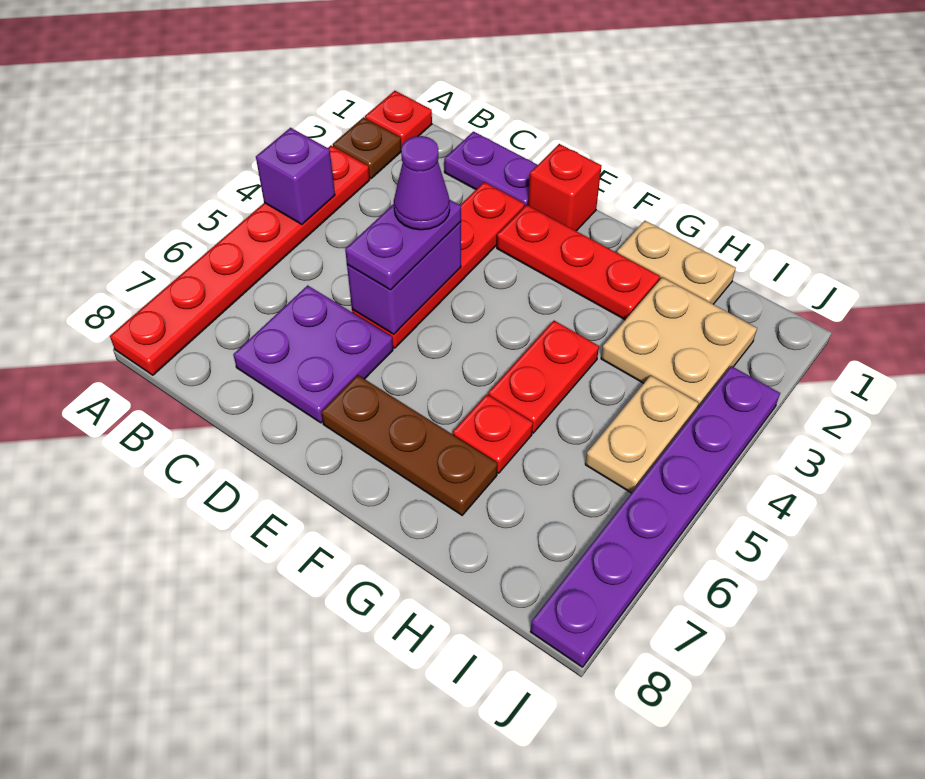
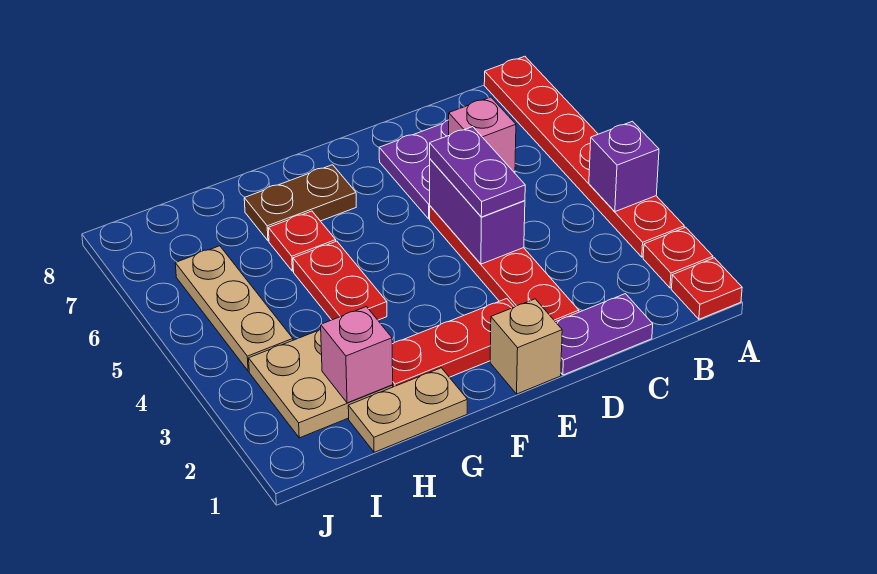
brown 1x1 plate [333,118,401,178] -> red 1x1 plate [643,227,713,288]
none -> pink 1x1 brick [449,97,516,171]
purple 1x1 cone [394,136,450,230] -> none
red 1x1 brick [528,144,602,231] -> tan 1x1 brick [490,299,562,394]
brown 1x3 plate [321,375,497,515] -> brown 1x2 plate [244,165,356,241]
none -> pink 1x1 brick [321,307,393,403]
tan 1x2 plate [585,375,699,493] -> tan 1x3 plate [175,246,293,371]
purple 1x6 plate [530,366,780,667] -> none

